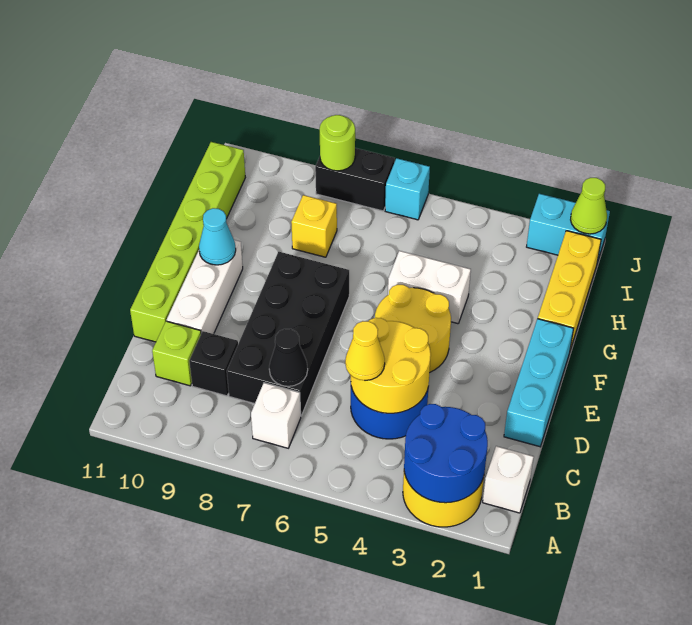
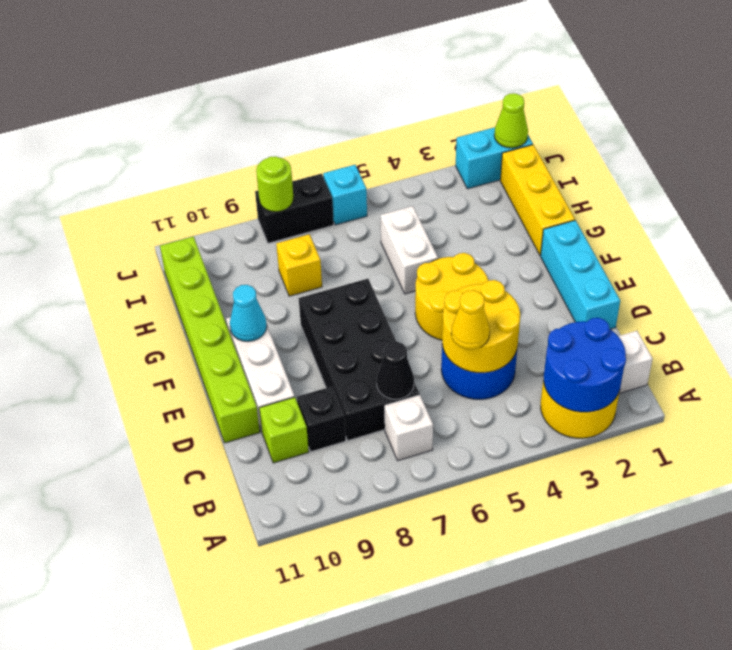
white 1x2 brick [388,251,471,324] -> white 1x2 brick turned to [380,206,438,294]

